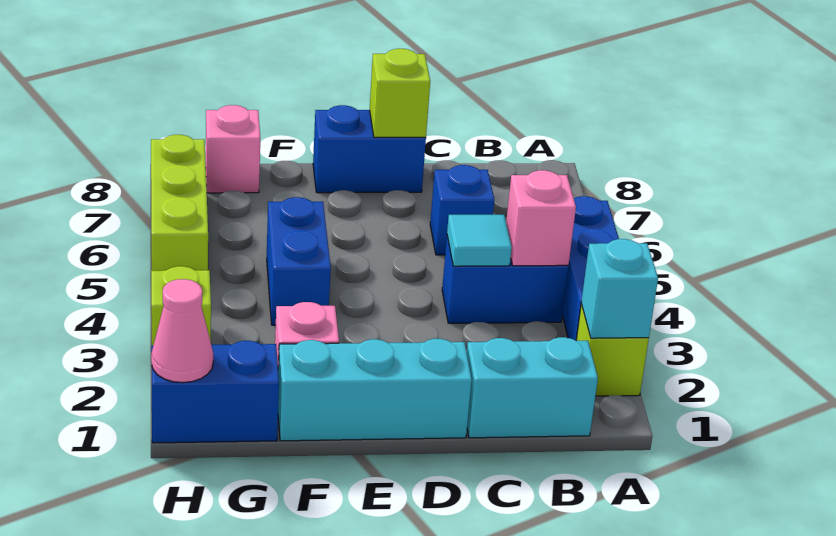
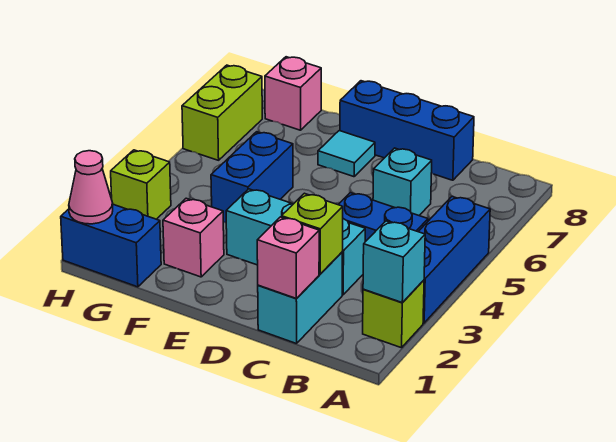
cyan 1x2 brick [467,337,598,438] -> cyan 1x2 brick turned to [258,252,342,344]
pink 1x1 brick [506,170,576,266] -> pink 1x1 brick moved to [257,217,319,299]
cyan 1x1 tile [447,214,512,266] -> cyan 1x1 tile moved to [318,131,375,177]
blue 1x1 brick [430,165,494,255] -> cyan 1x1 brick [373,148,432,215]
cyan 1x3 brick [278,339,472,441] -> cyan 1x3 brick moved to [226,189,365,295]
blue 1x2 brick [313,105,426,193] -> blue 1x3 brick [340,81,474,180]
lime 1x1 brick [370,49,430,137] -> lime 1x1 brick moved to [282,193,343,274]
lime 1x3 brick [151,135,208,271] -> lime 1x2 brick [182,65,262,160]

